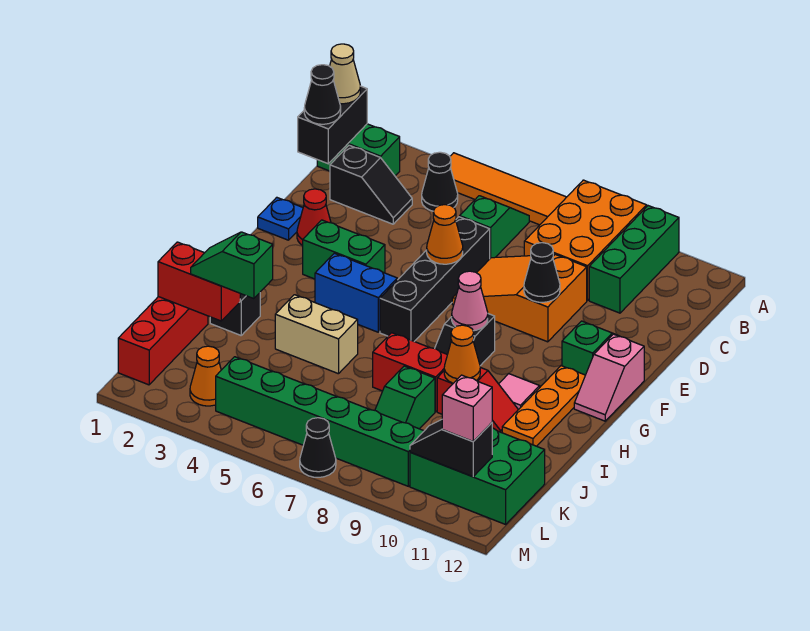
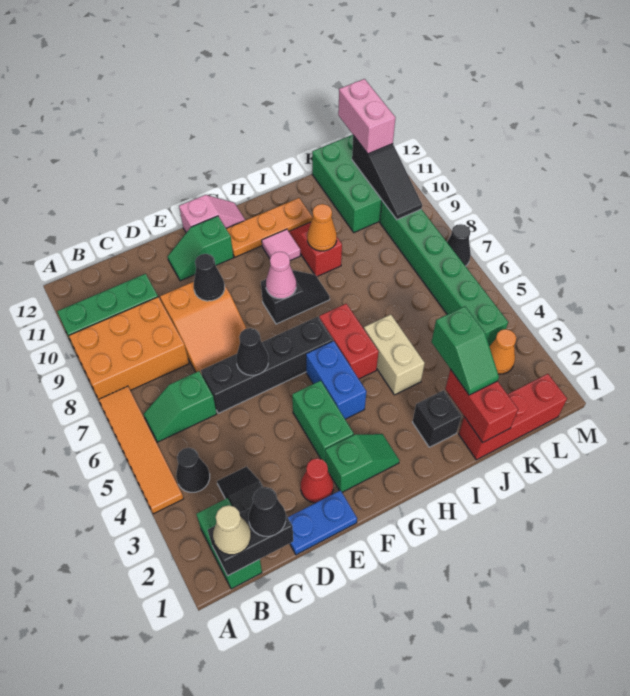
blue 1x1 plate [258,197,303,240] -> blue 1x2 plate [288,490,357,555]
orange 1x1 cone [427,205,463,264] -> black 1x1 cone [236,328,268,375]
red 1x2 brick [373,333,447,412] -> red 1x2 brick moved to [319,304,379,379]
green 1x2 slope [375,366,435,429] -> green 1x2 slope moved to [325,434,399,492]
black 1x2 slope [410,420,492,477] -> black 1x3 slope [352,136,422,220]
pink 1x1 brick [442,375,492,441] -> pink 1x2 brick [338,79,396,154]

